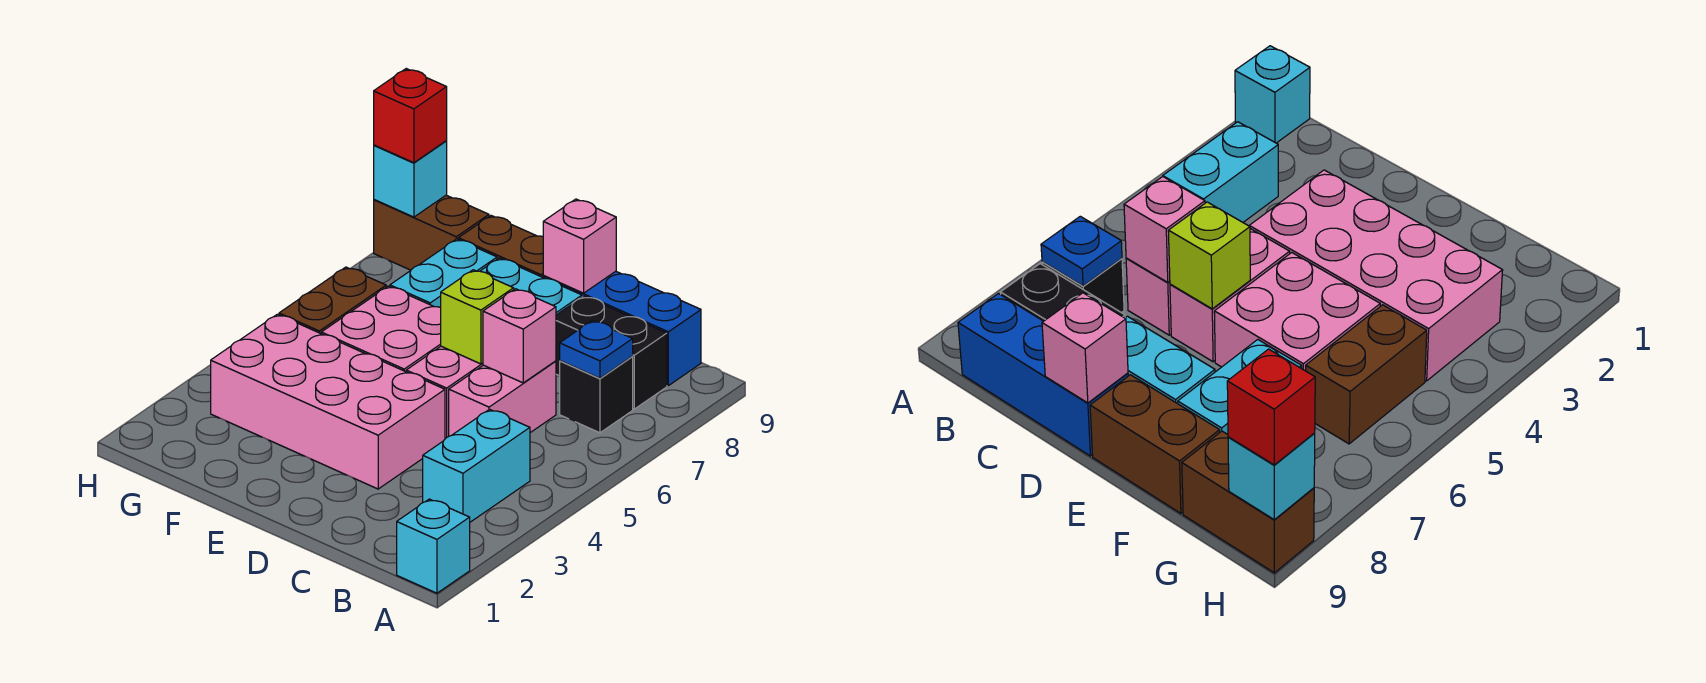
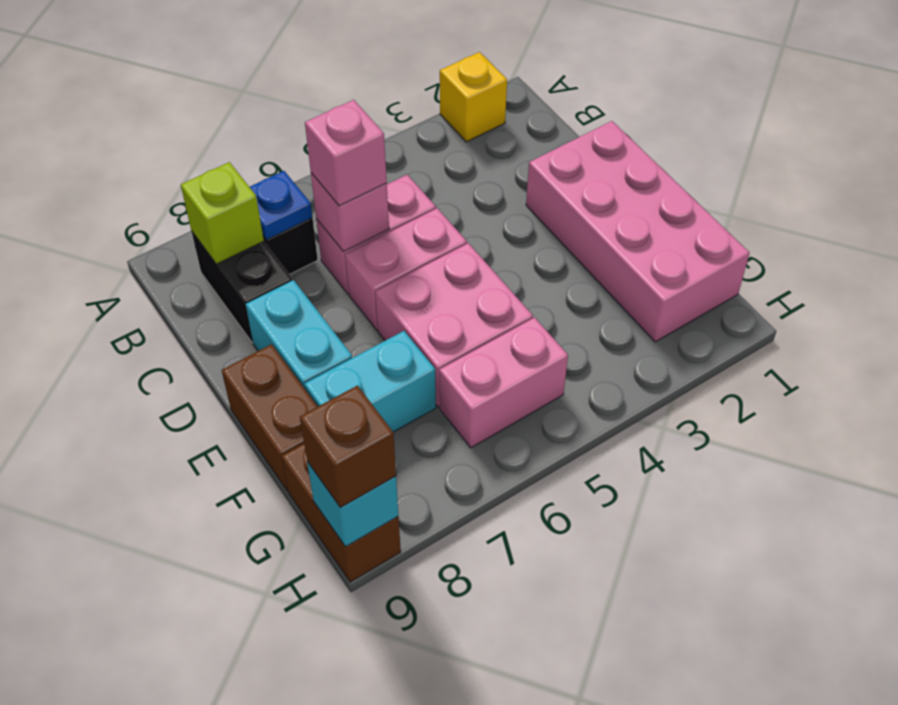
cyan 1x1 brick [397,499,470,593] -> none
none -> yellow 1x1 brick [440,52,507,142]
cyan 1x2 brick [423,409,530,522] -> none
blue 1x3 brick [543,271,701,386] -> none
pink 2x4 brick [211,314,445,489] -> pink 2x4 brick moved to [526,121,750,342]
lime 1x1 brick [441,270,514,364] -> lime 1x1 brick moved to [181,162,264,264]
pink 1x1 brick [543,199,616,293] -> pink 1x1 brick moved to [305,100,387,206]
brown 1x2 brick [279,267,386,334] -> pink 1x2 brick [439,318,568,448]
red 1x1 brick [374,69,447,163] -> brown 1x1 brick [300,386,396,507]

